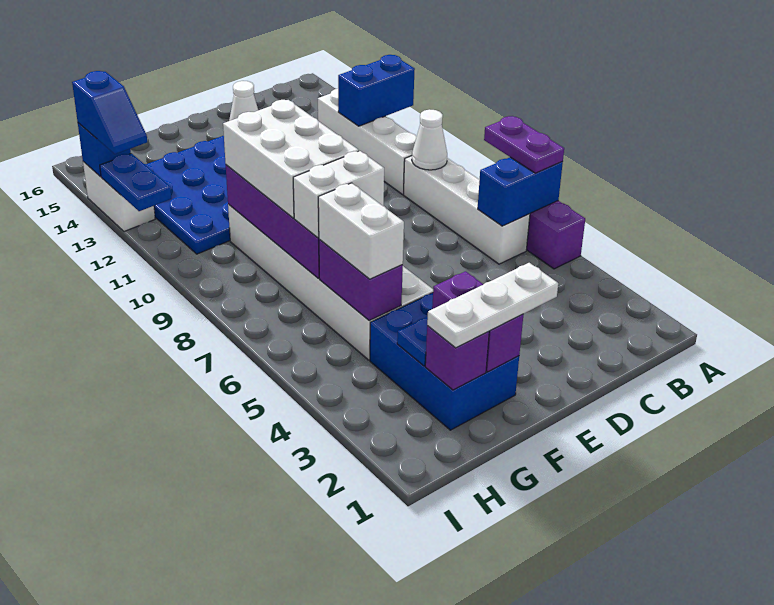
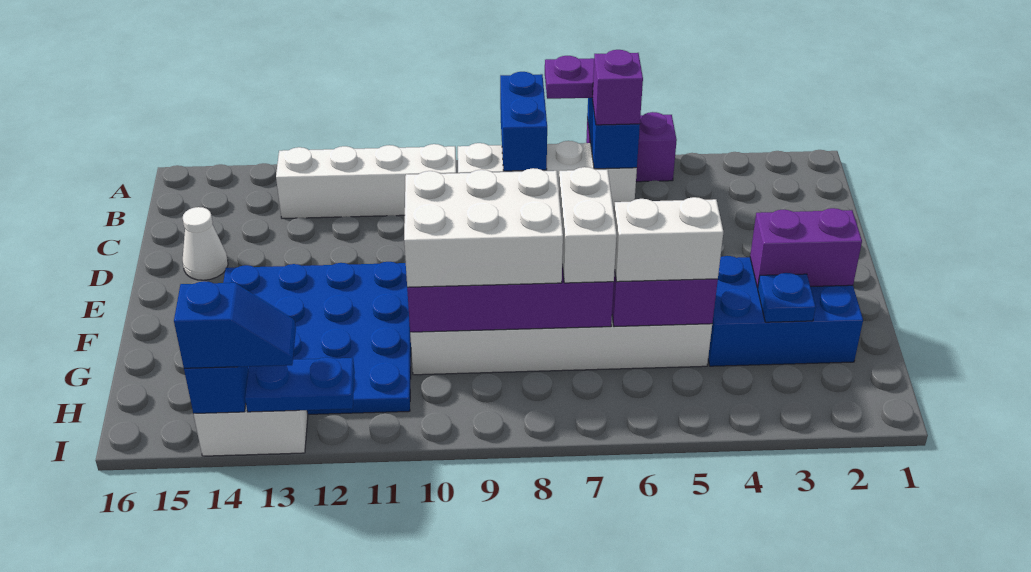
blue 1x2 brick [338,55,415,126] -> blue 1x2 brick moved to [500,72,547,171]
white 1x1 cone [412,109,447,170] -> none
white 1x3 plate [427,263,558,348] -> none
purple 1x1 brick [425,326,489,390] -> purple 1x1 brick moved to [593,50,643,125]

